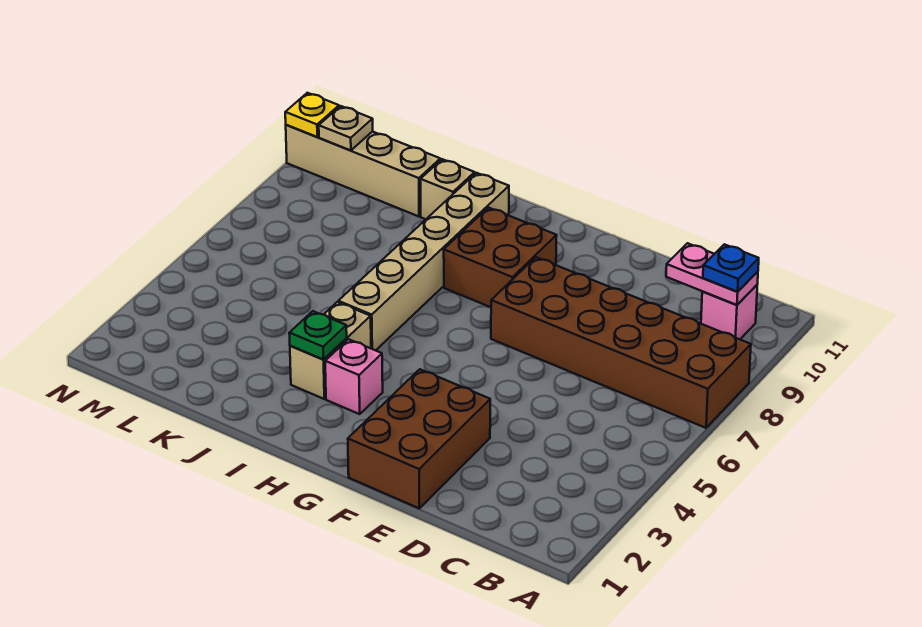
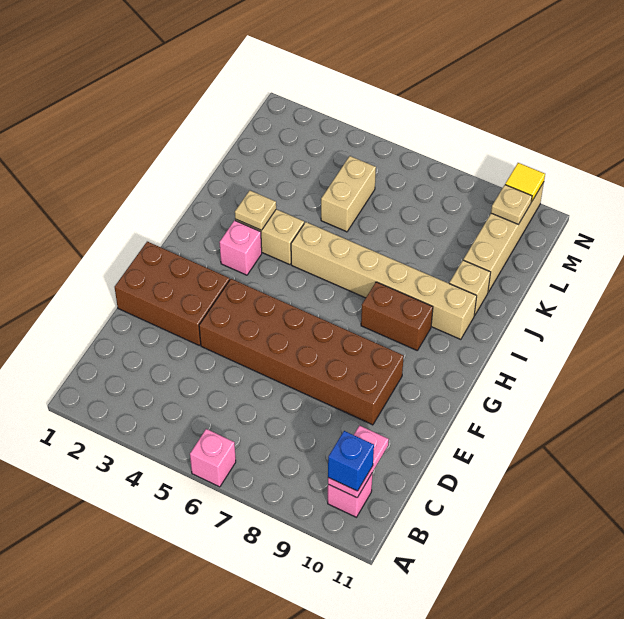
none -> pink 1x1 brick [190,429,236,487]
brown 2x6 brick [491,257,751,428] -> brown 2x6 brick turned to [199,279,404,425]
blue 1x1 plate [703,244,759,292] -> blue 1x1 brick [328,431,374,491]
brown 2x2 brick [444,208,557,307] -> brown 1x2 brick [361,282,433,350]
green 1x1 plate [289,311,347,360] -> tan 1x1 plate [235,190,276,230]
none -> tan 1x2 brick [321,156,376,232]
yellow 1x1 plate [285,93,339,137] -> yellow 1x1 tile [505,163,545,202]

